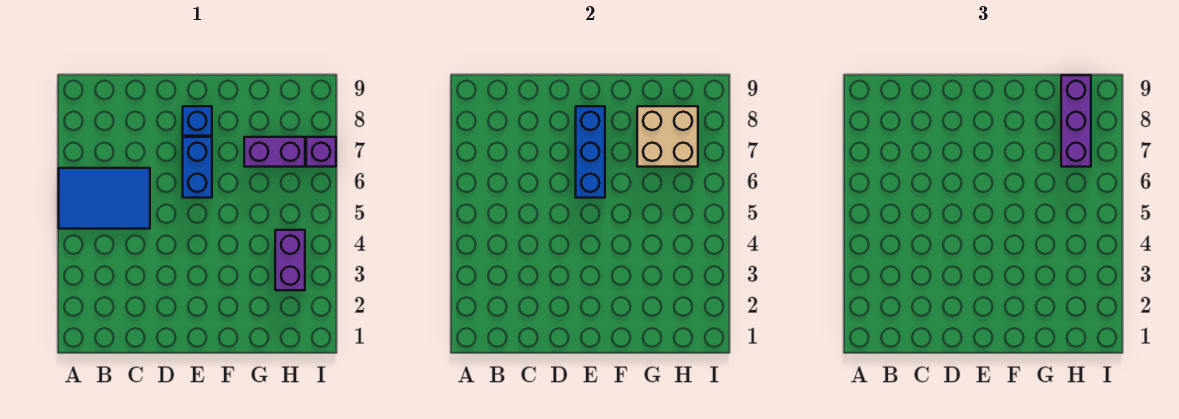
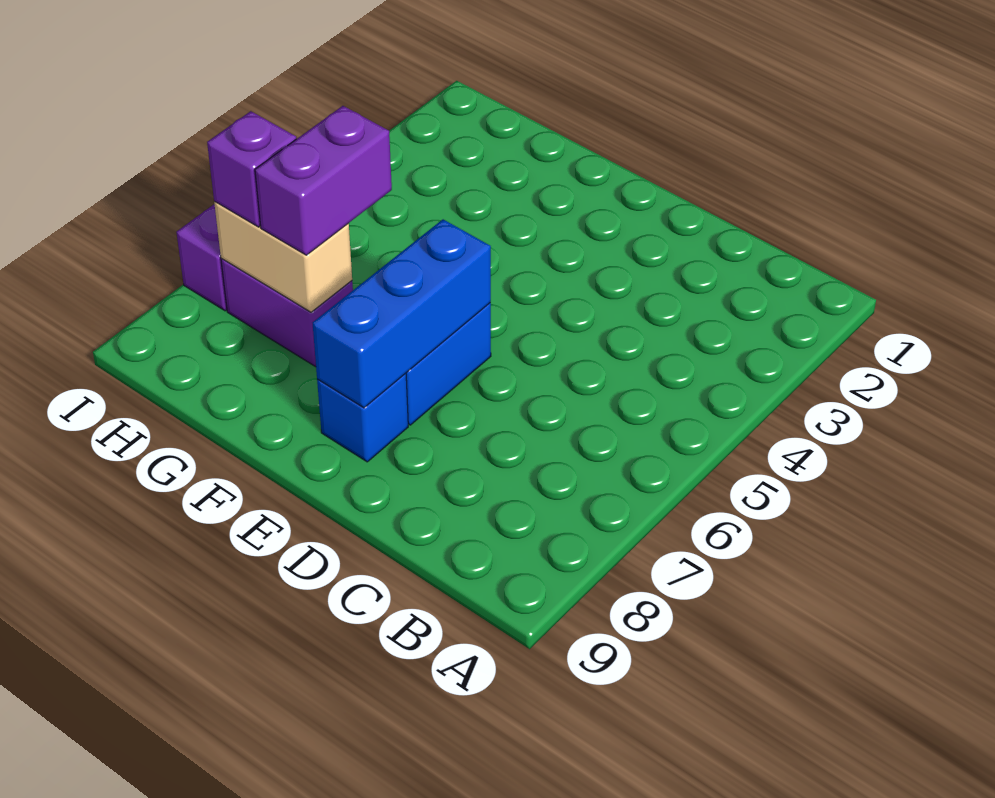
blue 2x3 tile [59,168,150,229] -> none
tan 2x2 brick [637,106,698,167] -> tan 1x2 brick [214,201,352,312]
purple 1x2 brick [275,230,305,290] -> purple 1x2 brick moved to [255,106,392,255]
purple 1x3 brick [1061,75,1091,167] -> purple 1x1 brick [207,111,296,227]

